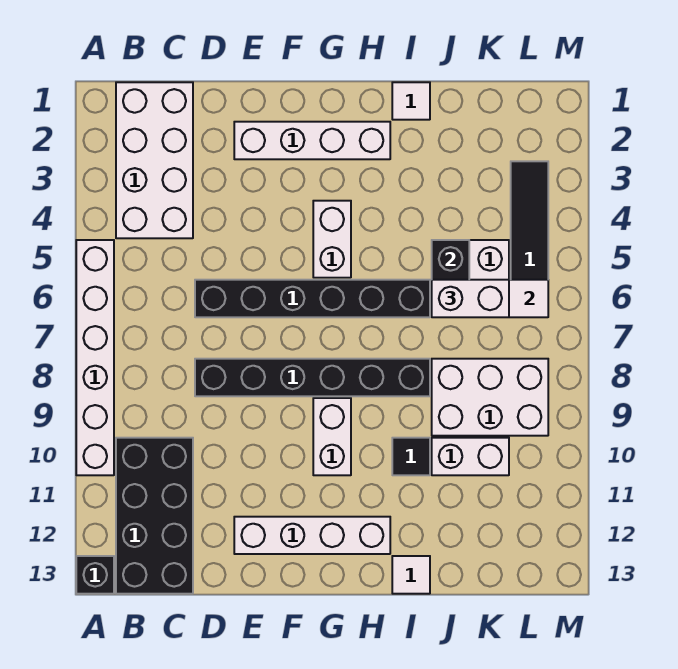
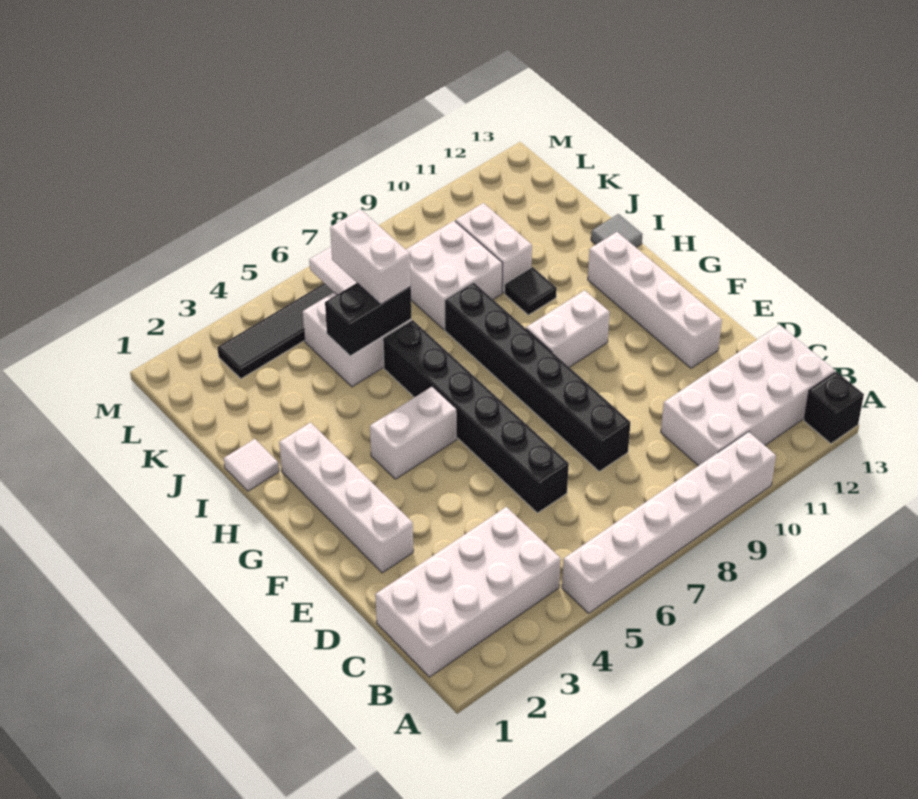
black 2x4 brick [116,438,193,594] -> white 2x4 brick [661,325,835,466]
white 1x1 tile [392,556,430,594] -> grey 1x1 tile [591,214,643,247]
white 2x3 brick [432,359,548,436] -> white 2x2 brick [406,221,502,330]

